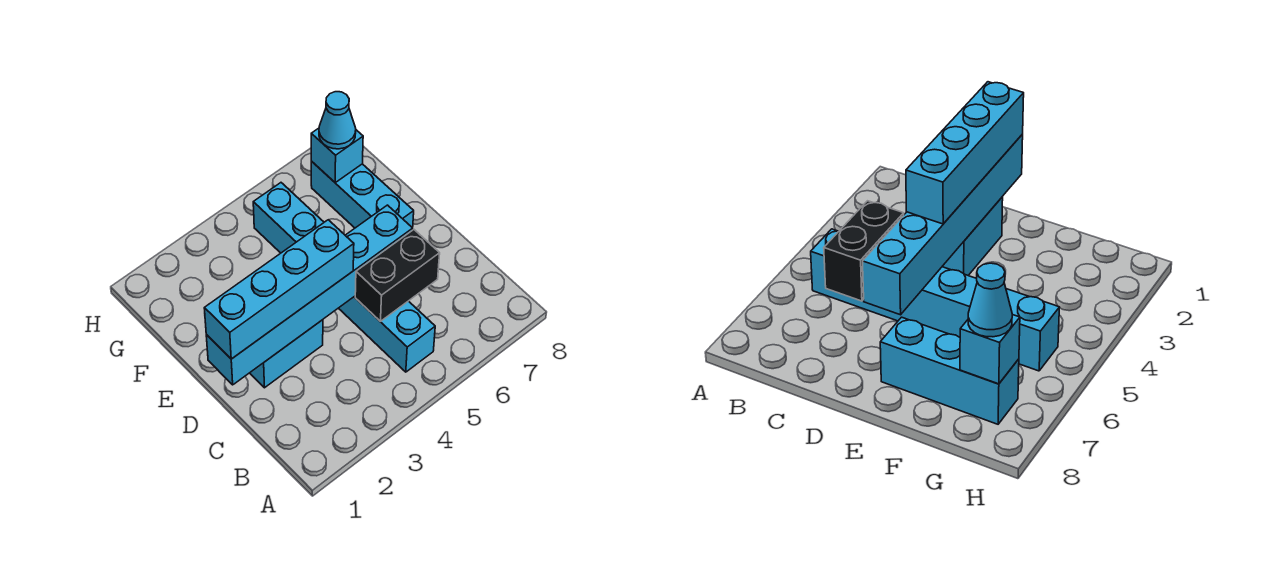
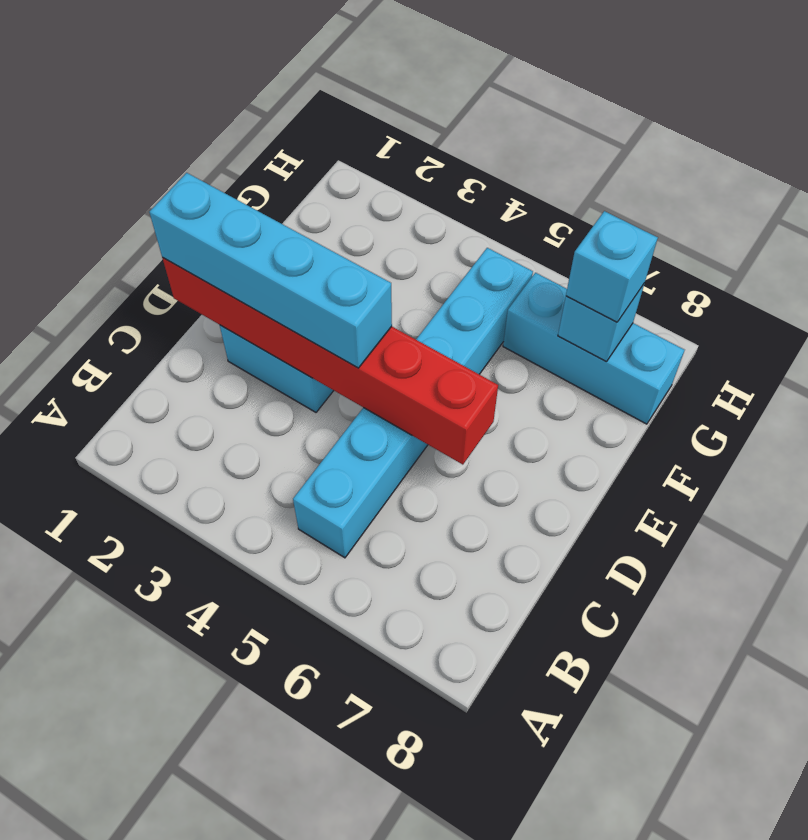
black 1x2 brick [355,230,440,321] -> none
cyan 1x6 brick [206,205,413,385] -> red 1x6 brick [163,258,498,465]
cyan 1x3 brick [311,161,414,228] -> cyan 1x3 brick turned to [503,273,684,424]
cyan 1x1 cone [319,92,356,149] -> cyan 1x1 brick [566,211,658,322]

